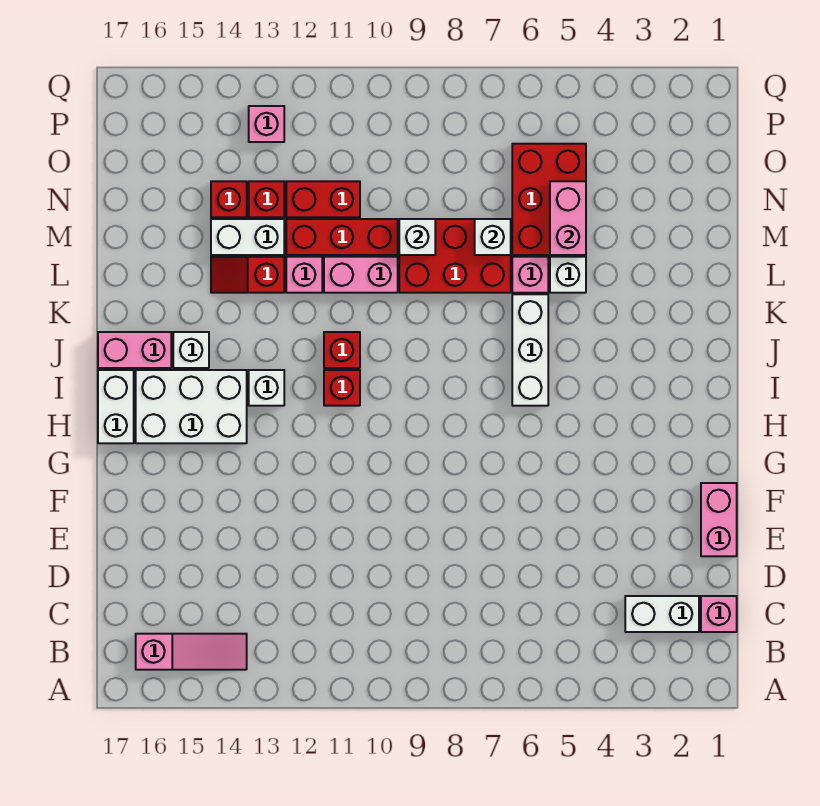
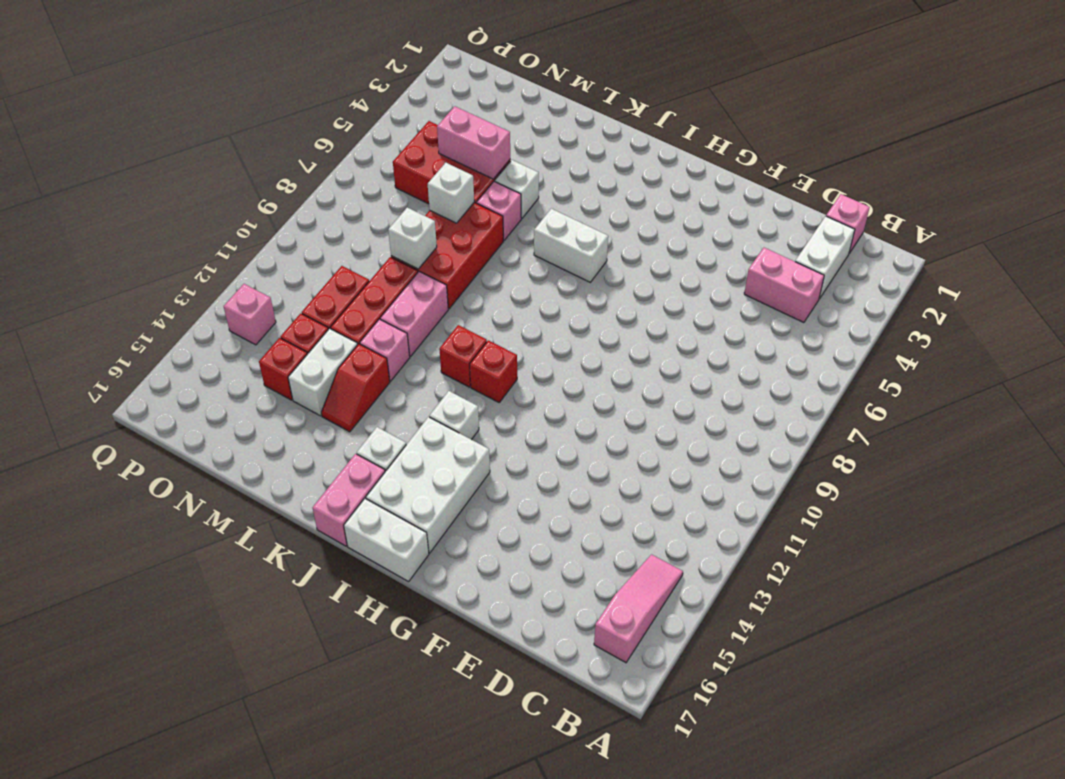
pink 1x2 brick [701,483,737,556] -> pink 1x2 brick moved to [744,248,824,323]
white 1x3 brick [512,294,548,406] -> white 1x2 brick [534,209,608,282]

